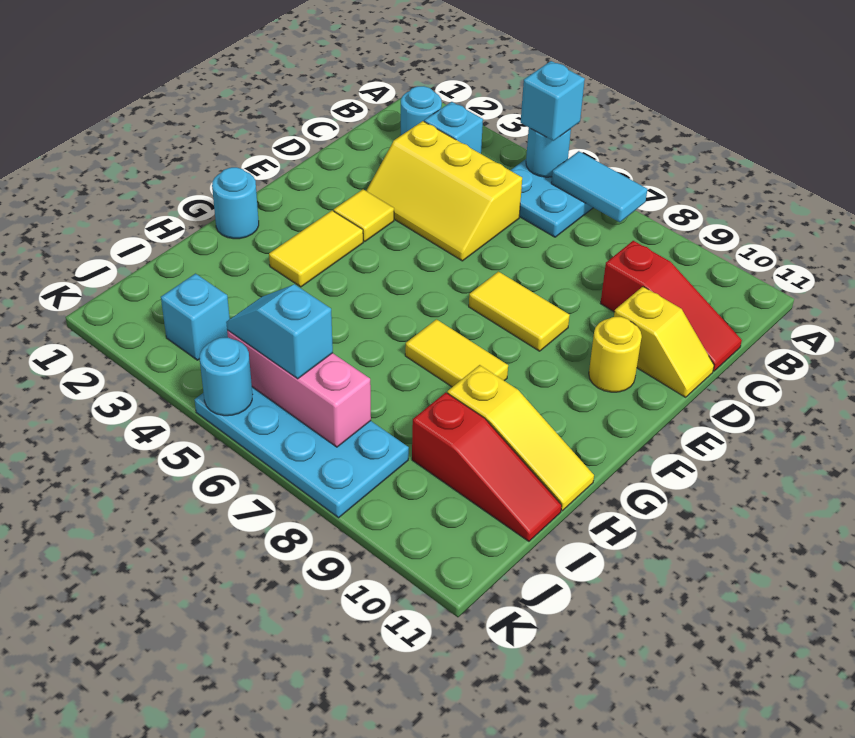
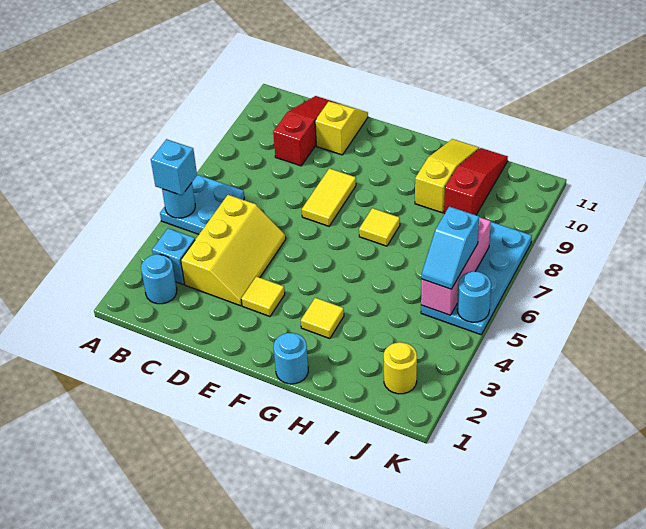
cyan 1x2 tile [551,151,647,222] -> none
yellow 1x1 round brick [589,317,642,392] -> yellow 1x1 round brick moved to [384,342,417,394]
yellow 1x2 tile [269,210,363,287] -> yellow 1x1 tile [301,298,344,339]
yellow 1x2 tile [405,319,508,387] -> yellow 1x1 tile [359,208,400,246]
cyan 1x1 brick [161,274,230,360] -> none

